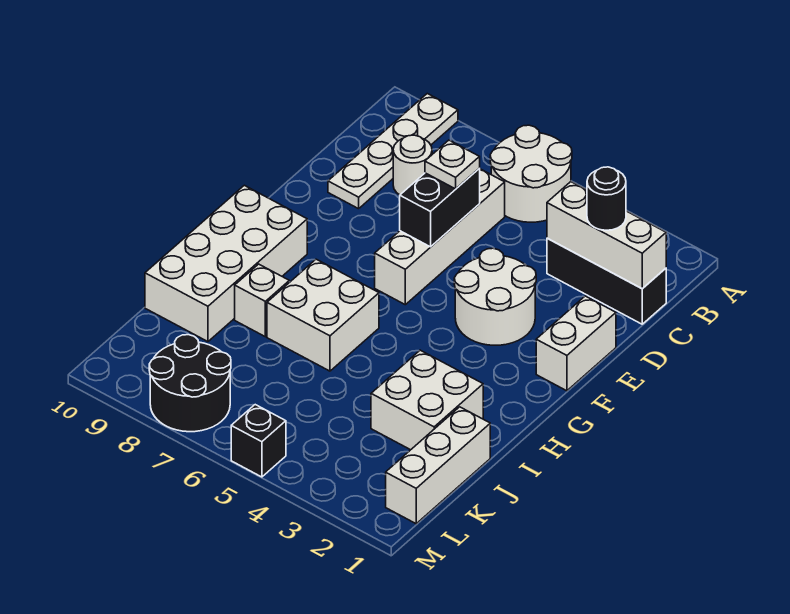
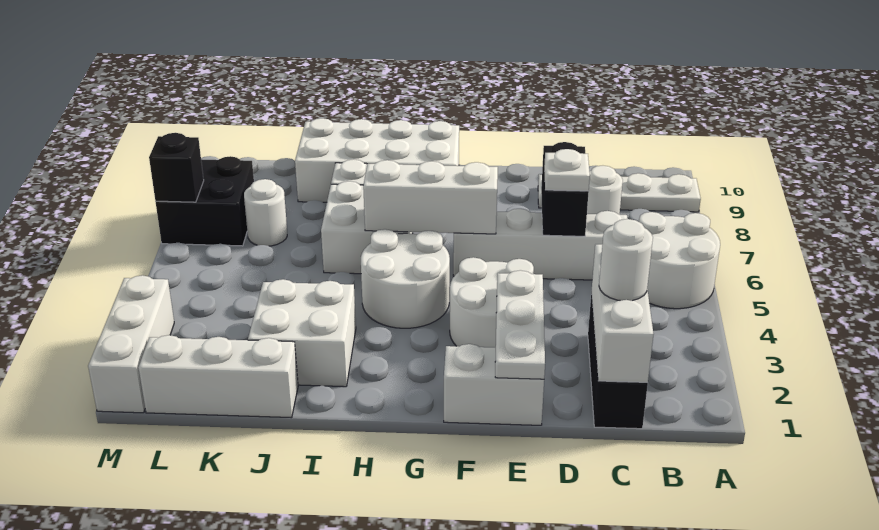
black 1x1 round brick [587,167,626,230] -> white 1x1 round brick [599,219,653,301]
black 1x2 brick [400,168,480,247] -> black 1x2 brick turned to [541,142,589,236]
none -> white 1x3 plate [495,270,545,379]
none -> white 1x3 brick [363,160,498,234]
none -> white 2x2 round brick [361,229,450,328]
none -> white 1x1 round brick [244,179,287,246]
black 2x2 round brick [149,335,231,432] -> black 2x2 brick [156,156,254,246]
none -> white 1x3 brick [88,275,174,413]
black 1x1 brick [231,405,286,477] -> black 1x1 brick moved to [149,133,204,202]

